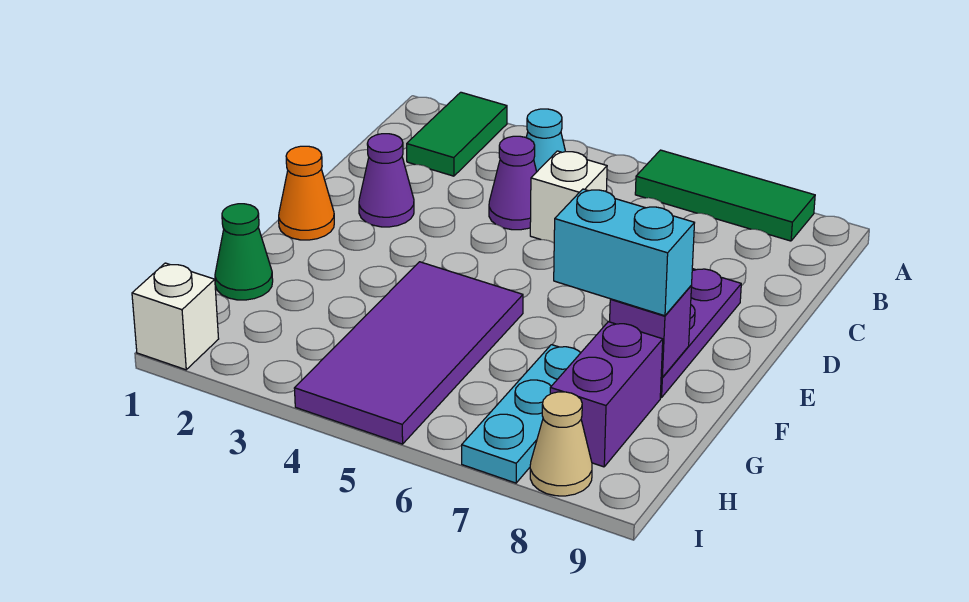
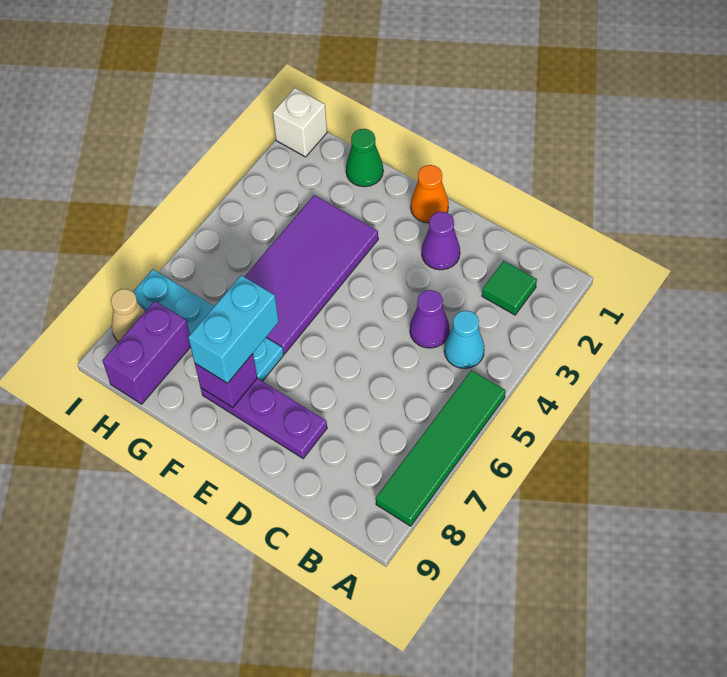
green 1x2 tile [407,92,507,176] -> green 1x1 tile [482,261,537,315]
green 1x3 tile [635,150,815,241] -> green 1x4 tile [376,370,506,526]
white 1x1 brick [530,151,607,243] -> none
purple 2x4 tile [294,262,523,444] -> purple 2x4 tile turned to [244,195,378,354]
cyan 1x3 plate [462,345,580,483] -> cyan 1x4 plate [133,269,284,381]
purple 1x2 brick [550,322,663,467] -> purple 1x2 brick turned to [102,301,191,404]

